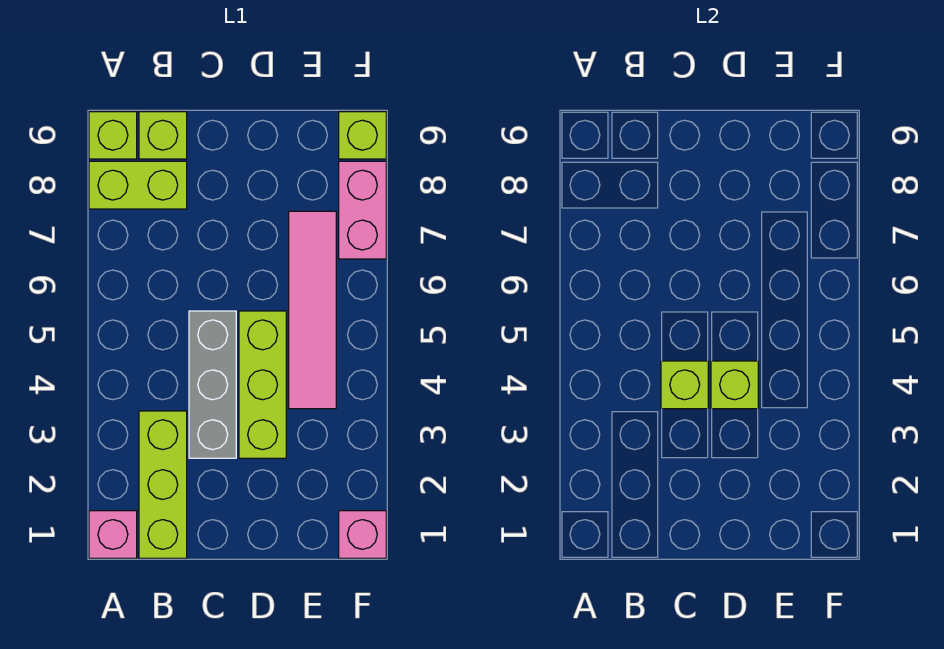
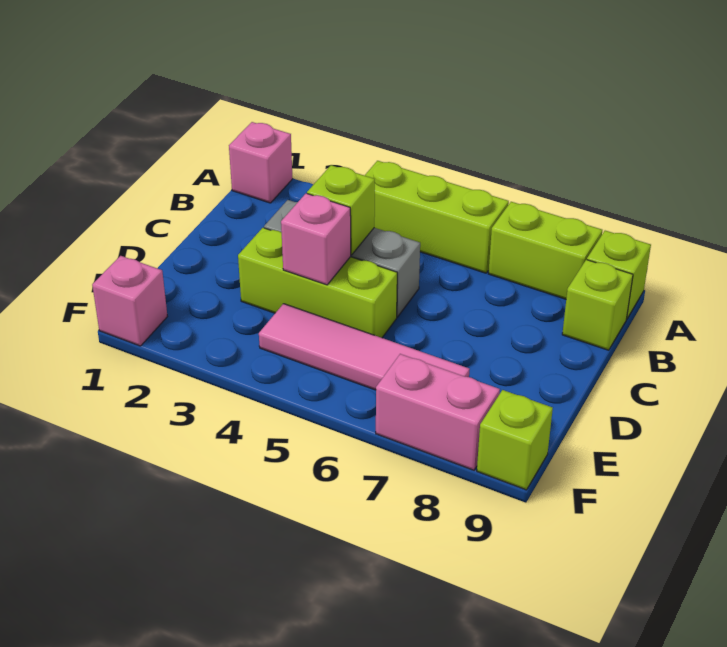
lime 1x2 brick [89,161,187,209] -> lime 1x2 brick turned to [489,202,602,299]
lime 1x3 brick [139,411,187,558] -> lime 1x3 brick moved to [365,161,509,273]
lime 1x1 brick [711,361,758,409] -> pink 1x1 brick [281,193,351,285]

